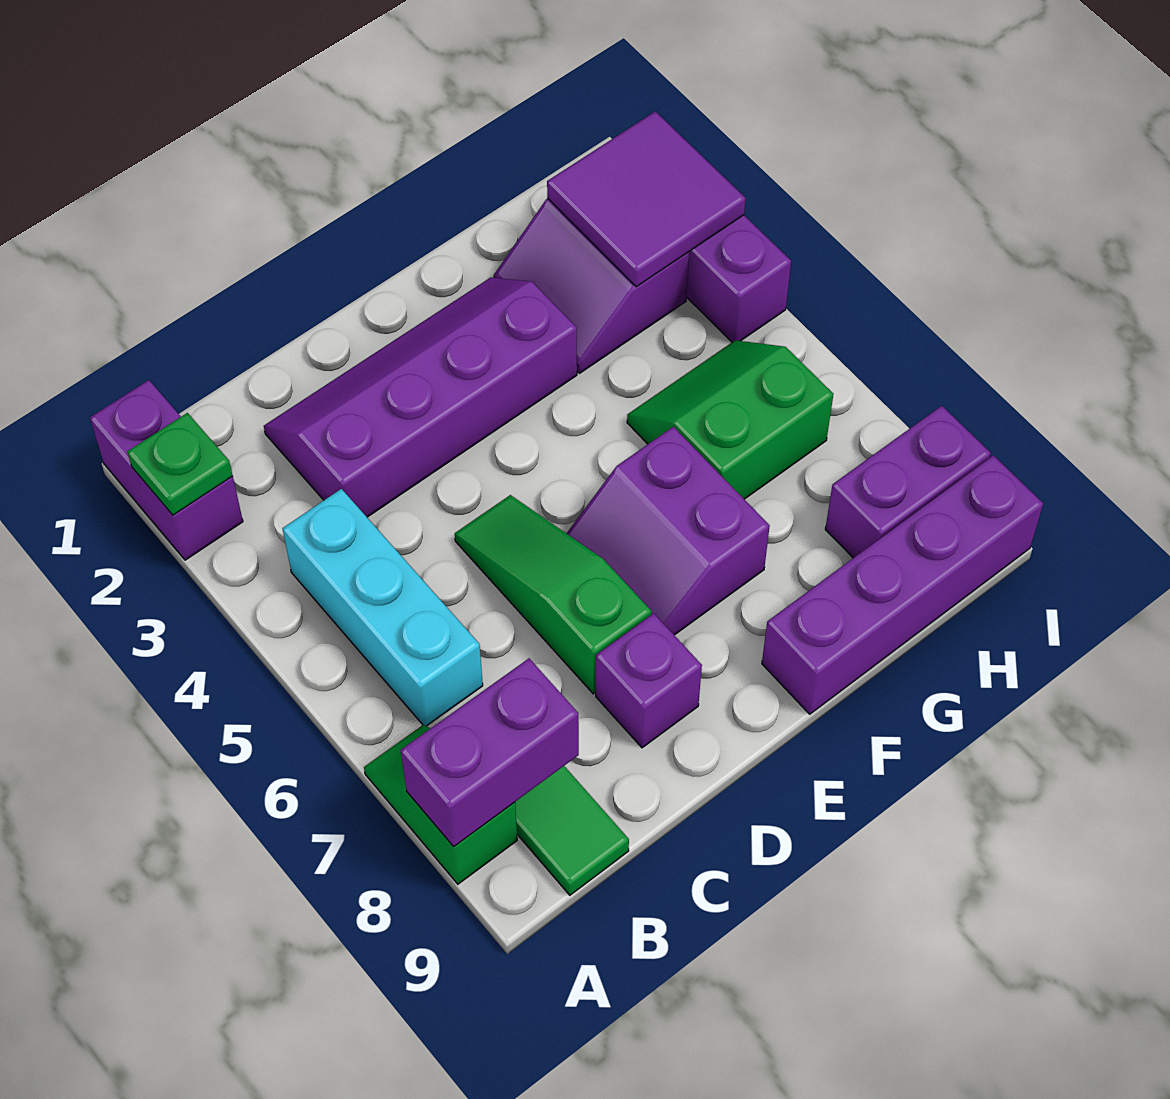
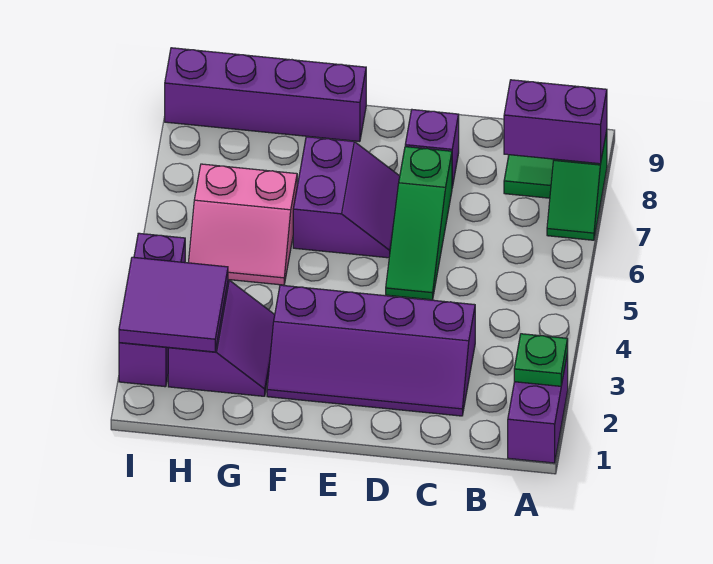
cyan 1x3 brick [283,489,483,726] -> none
green 2x2 slope [627,340,833,499] -> pink 2x2 slope [188,164,297,285]
purple 1x2 brick [825,406,991,558] -> none

